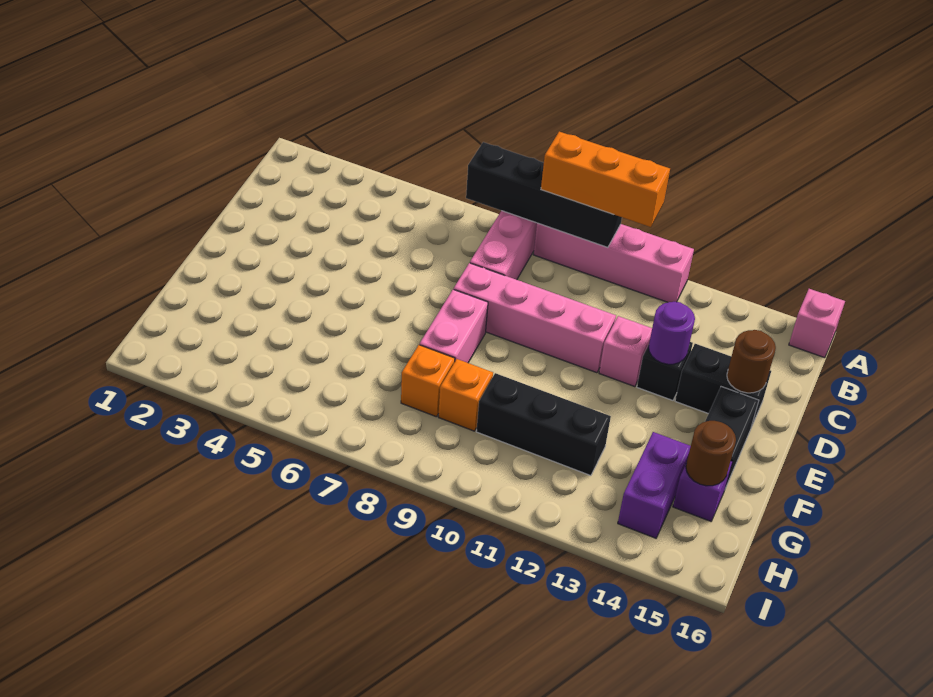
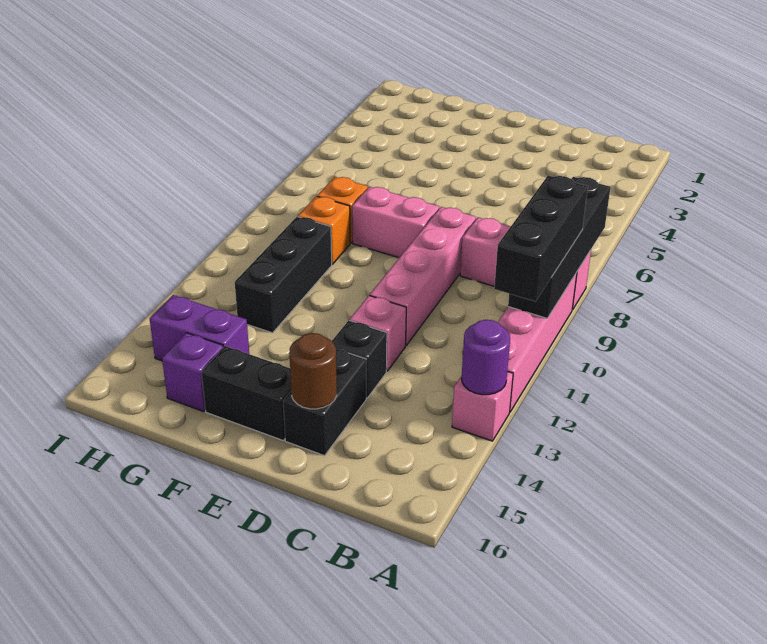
orange 1x3 brick [541,132,670,227] -> black 1x3 brick [494,176,588,301]
pink 1x1 brick [789,289,845,358] -> pink 1x1 brick moved to [452,372,513,441]
purple 1x1 round brick [649,302,695,364] -> purple 1x1 round brick moved to [462,320,510,395]
brown 1x1 round brick [686,421,736,486] -> none

